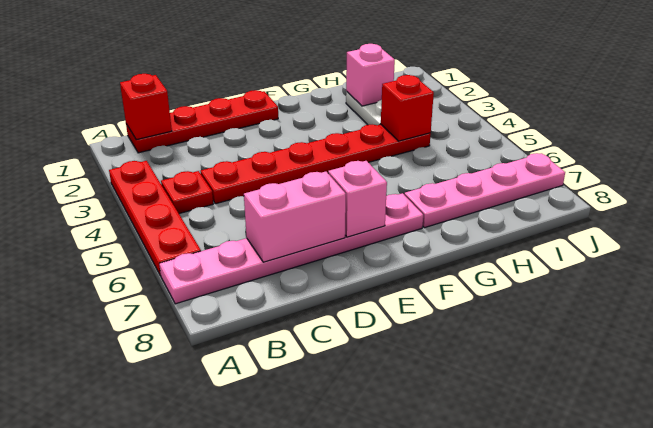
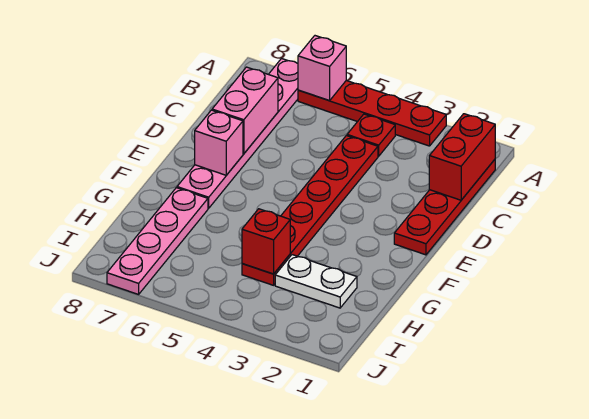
red 1x1 brick [120,74,172,140] -> red 1x2 brick [429,114,495,200]
pink 1x1 brick [346,44,395,106] -> pink 1x1 brick moved to [298,36,346,100]

